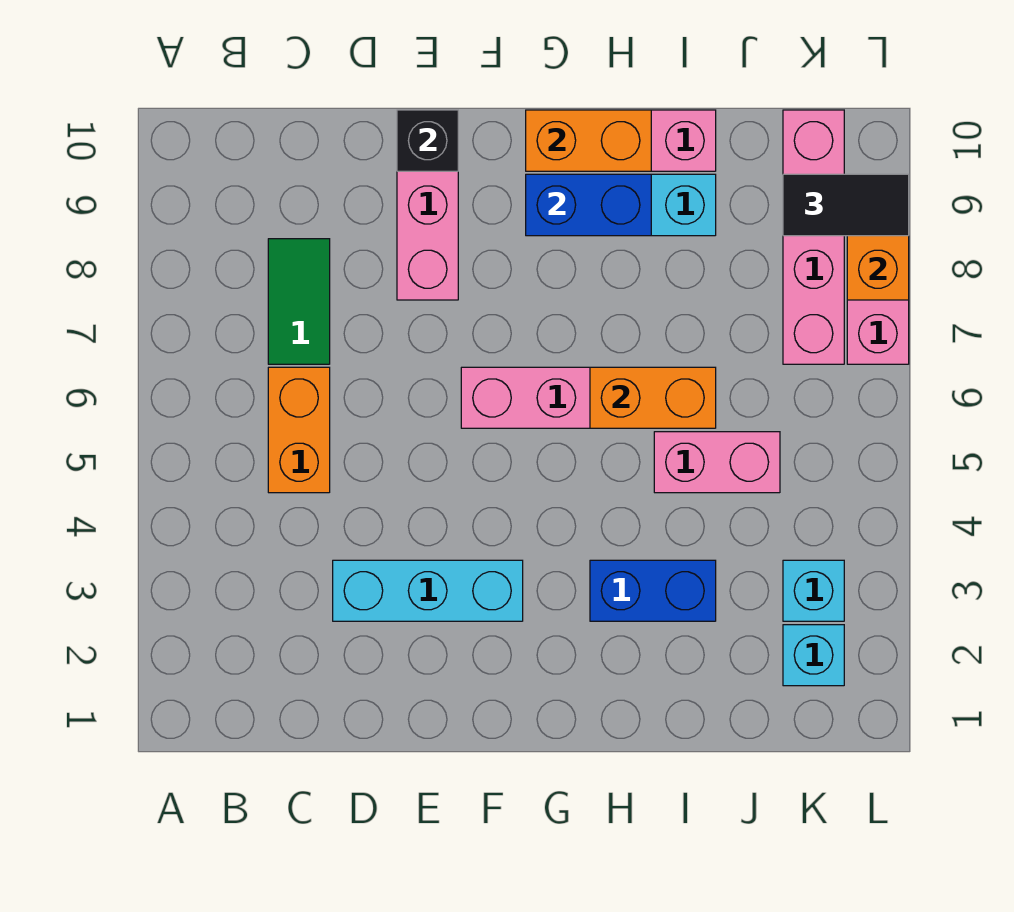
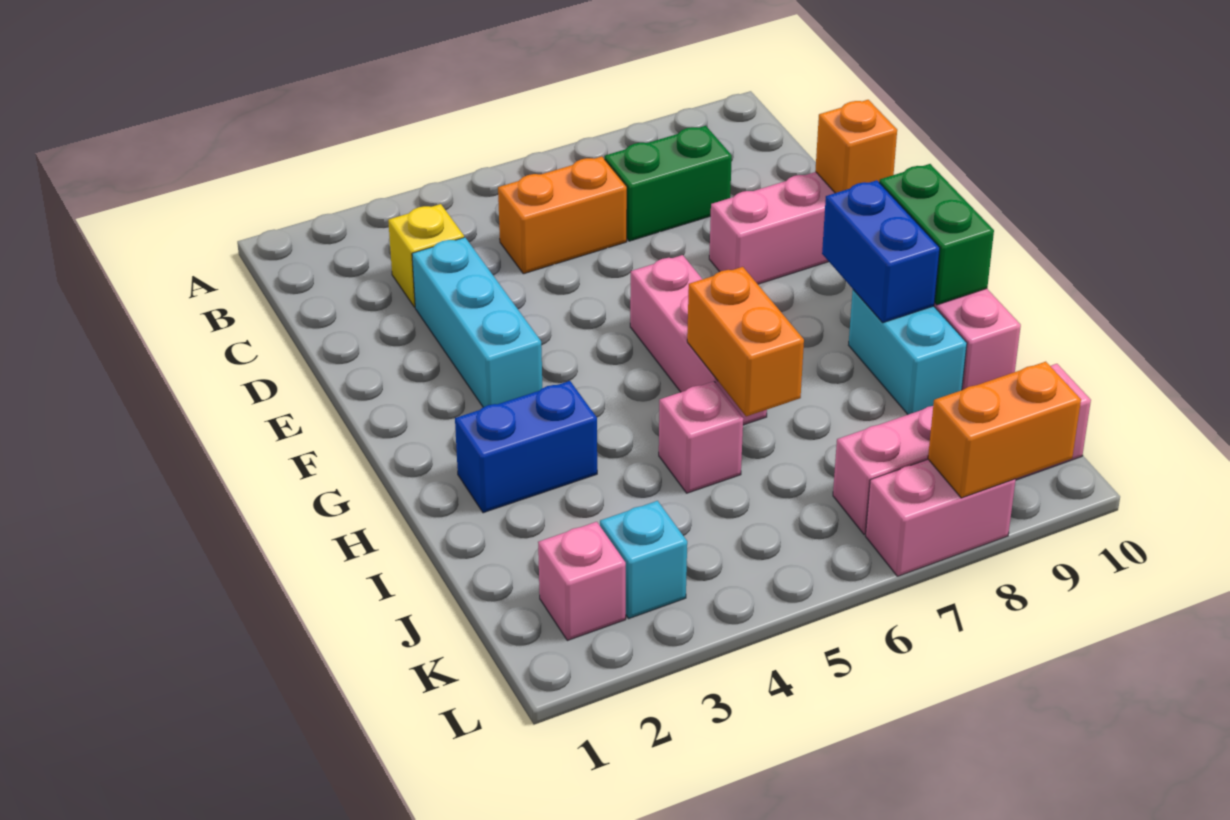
none -> yellow 1x1 brick [388,204,464,307]
green 1x2 tile [268,239,330,364] -> green 1x2 brick [605,126,732,241]
black 1x1 brick [397,110,458,171] -> orange 1x1 brick [815,100,897,193]
orange 1x2 brick [526,110,651,171] -> green 1x2 brick [879,164,994,305]
blue 1x2 brick [590,560,716,621] -> blue 1x2 brick turned to [455,381,597,513]
pink 1x2 brick [654,432,780,493] -> pink 1x1 brick [659,381,743,493]
cyan 1x1 brick [783,625,844,686] -> pink 1x1 brick [538,522,626,640]
black 1x2 tile [783,174,909,236] -> none

